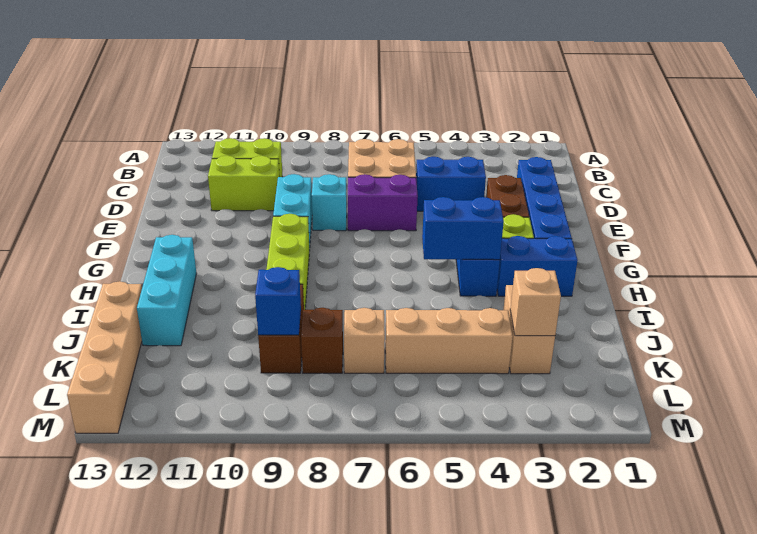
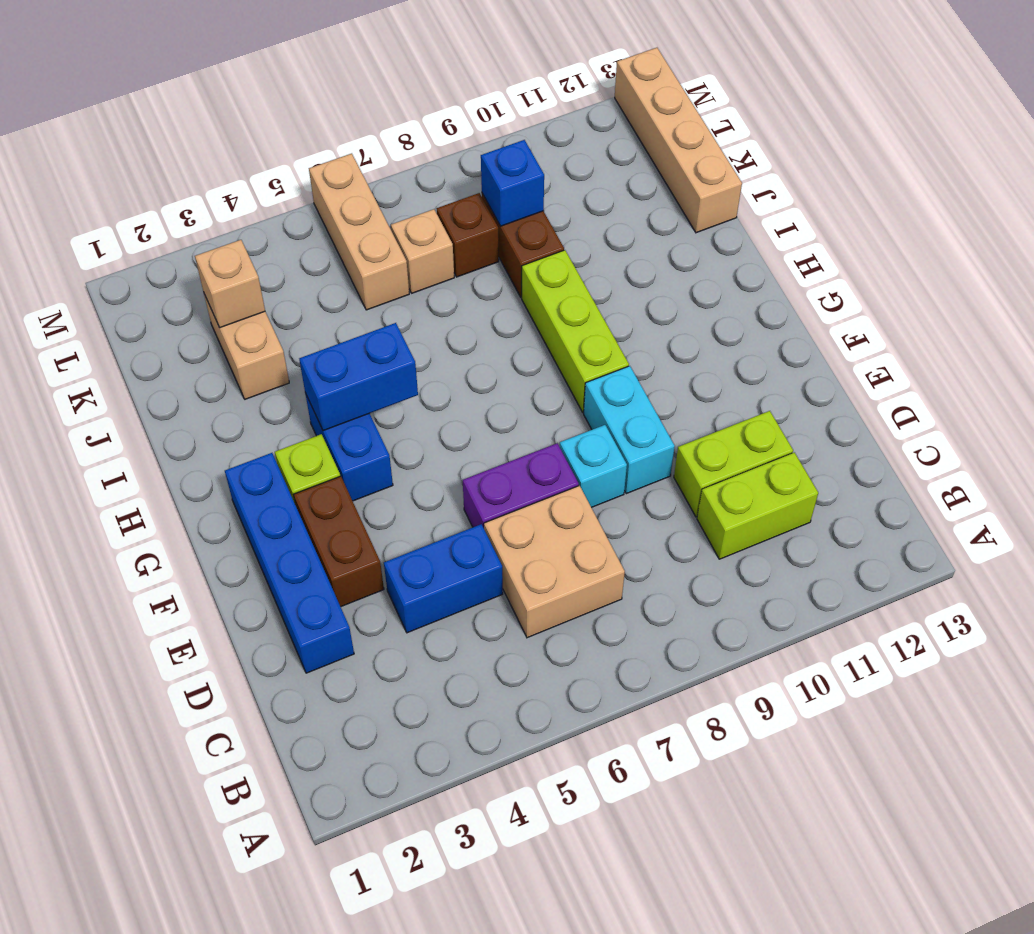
blue 1x2 brick [497,236,578,296] -> none
cyan 1x3 brick [137,235,196,346] -> none
tan 1x3 brick [385,308,513,374] -> tan 1x3 brick turned to [309,154,409,310]

